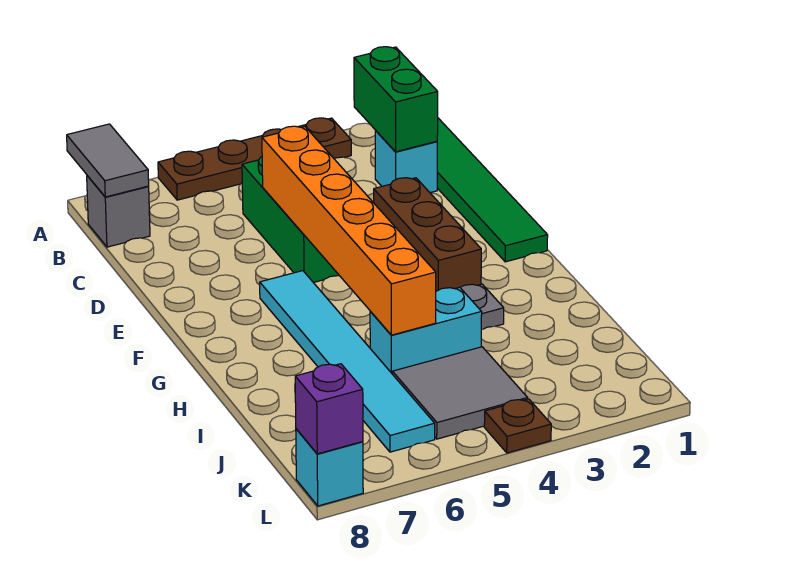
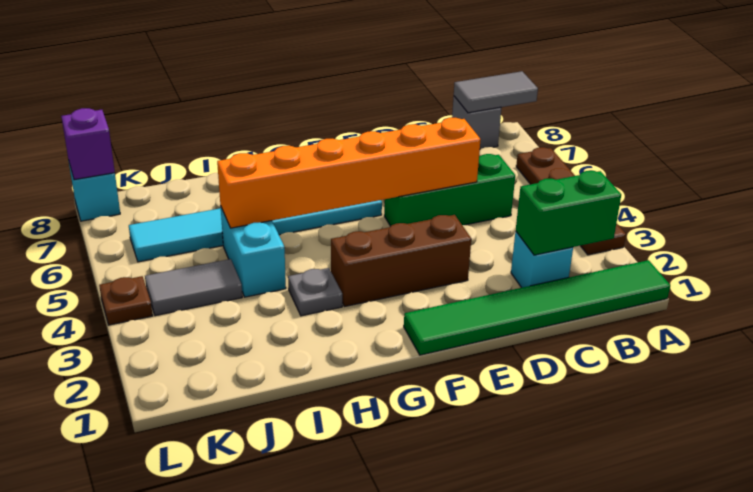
grey 2x2 tile [392,347,528,439] -> grey 1x2 tile [145,259,242,316]

